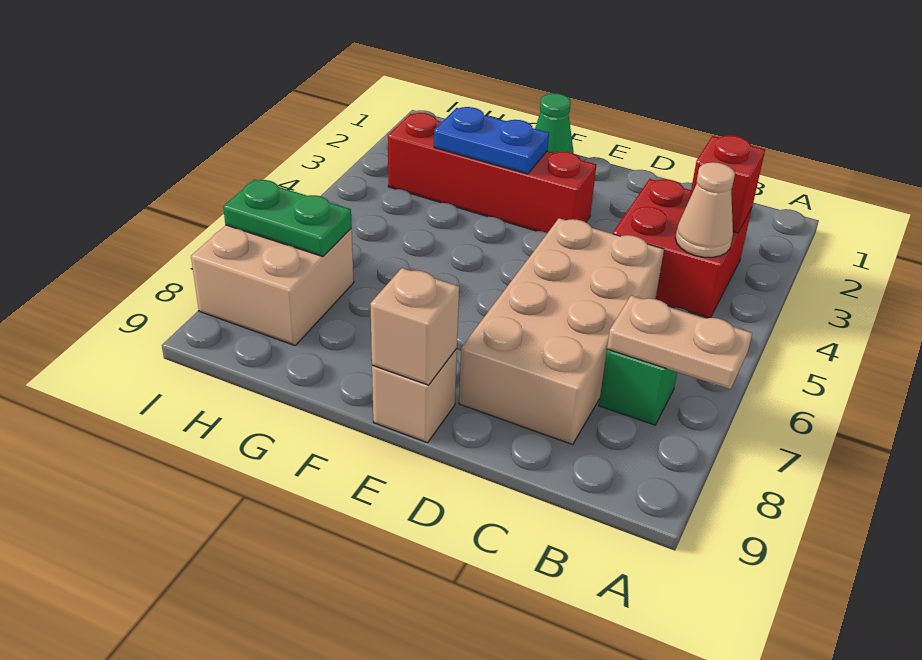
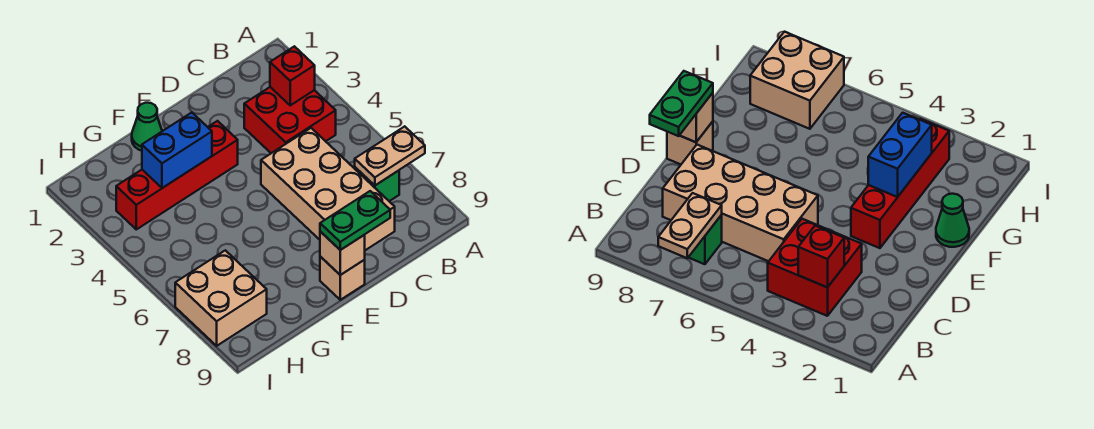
tan 1x1 cone [675,162,735,257] -> none
blue 1x2 plate [434,107,549,174] -> blue 1x2 brick [142,113,212,188]
green 1x2 plate [223,180,352,257] -> green 1x2 plate moved to [320,191,390,250]

